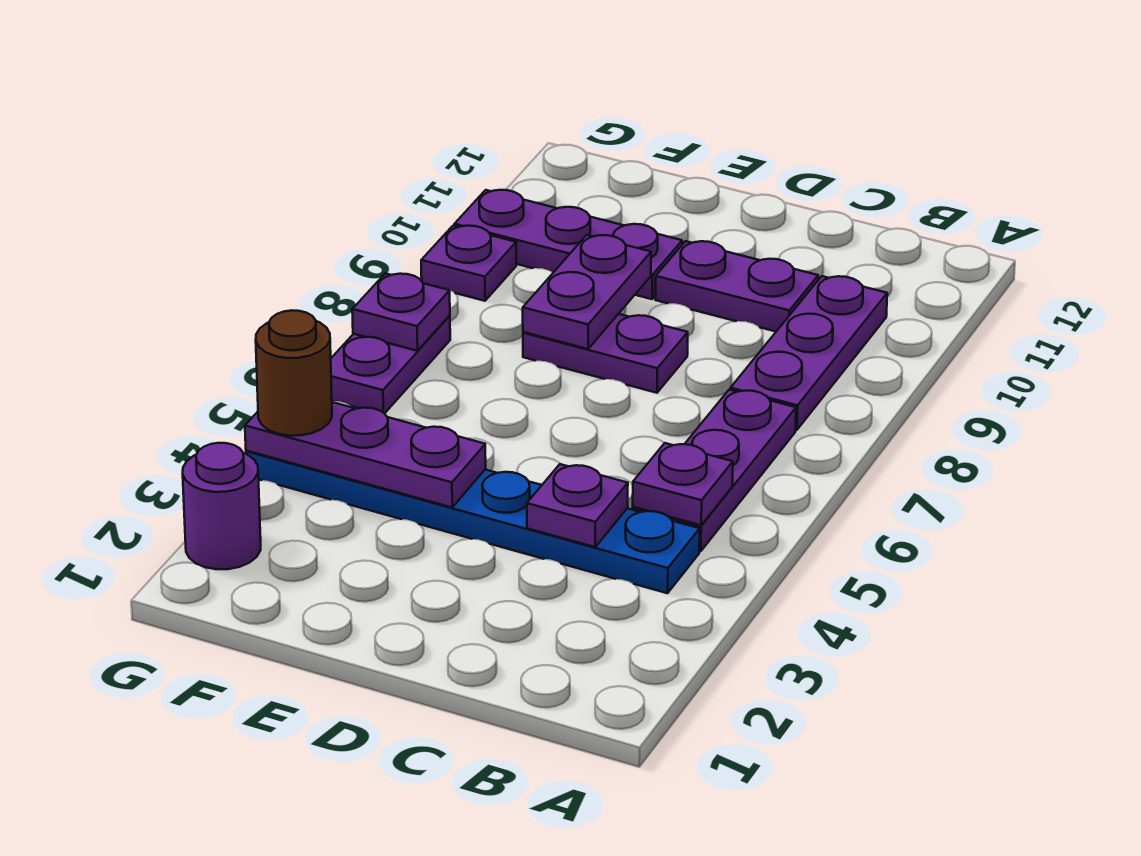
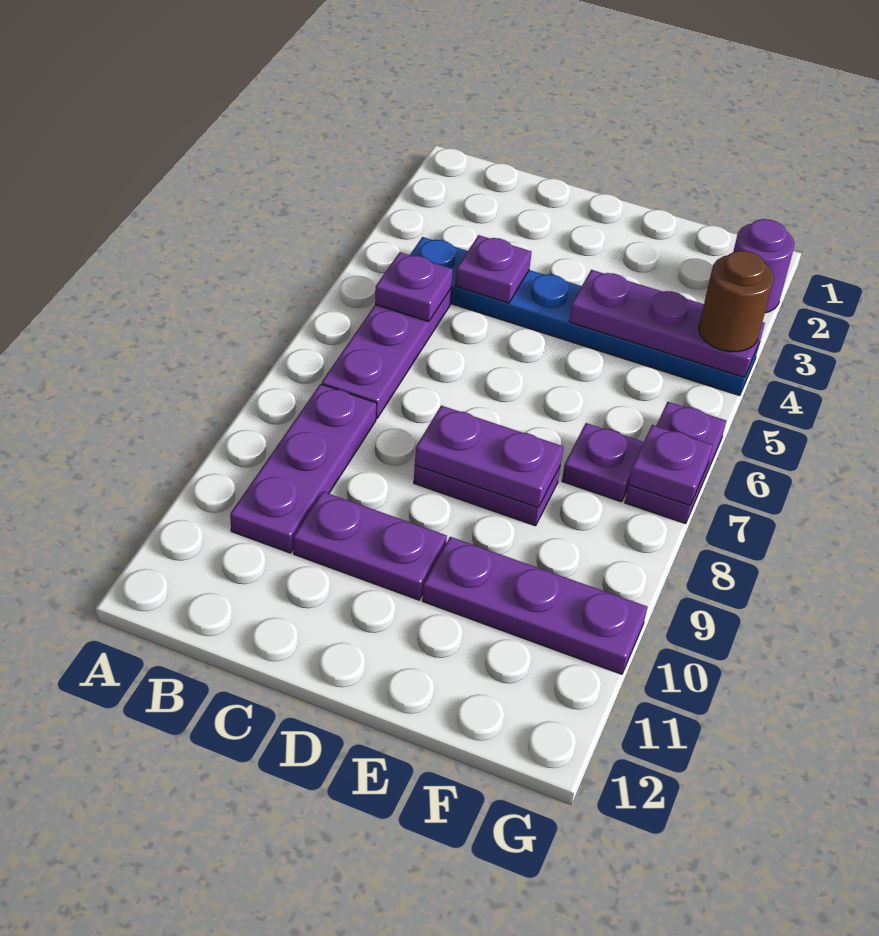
purple 1x2 plate [523,235,651,349] -> purple 1x2 plate turned to [415,406,563,507]
purple 1x1 plate [421,226,516,301] -> purple 1x1 plate moved to [562,423,644,502]

